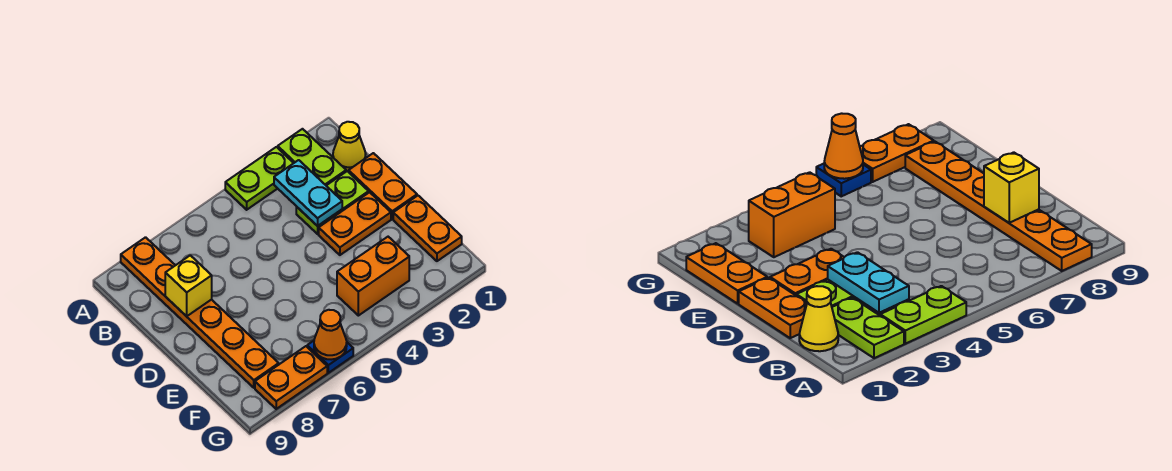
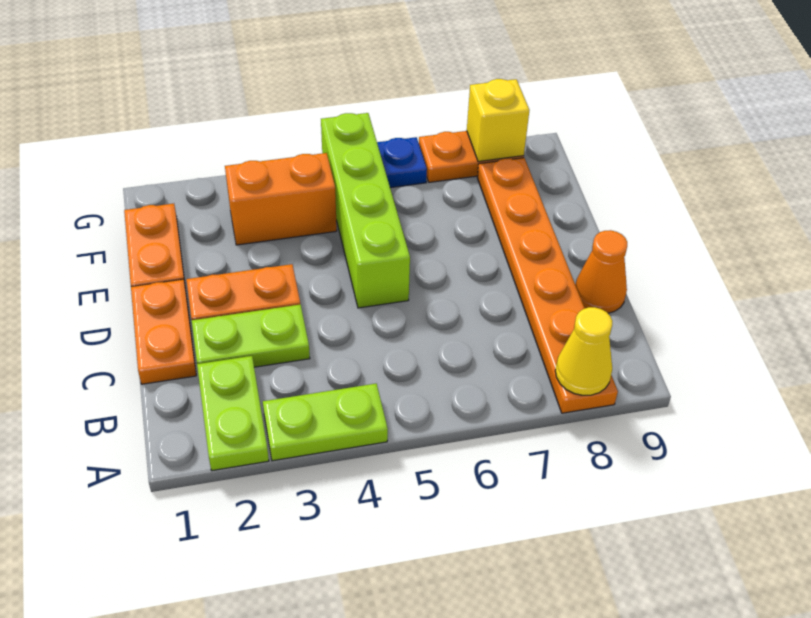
yellow 1x1 cone [333,122,366,171] -> yellow 1x1 cone moved to [555,307,612,395]
cyan 1x2 plate [274,160,342,226] -> none
yellow 1x1 brick [165,255,212,316] -> yellow 1x1 brick moved to [467,79,529,162]
none -> lime 1x4 brick [321,113,410,308]
orange 1x1 cone [314,310,347,360] -> orange 1x1 cone moved to [575,230,627,313]

